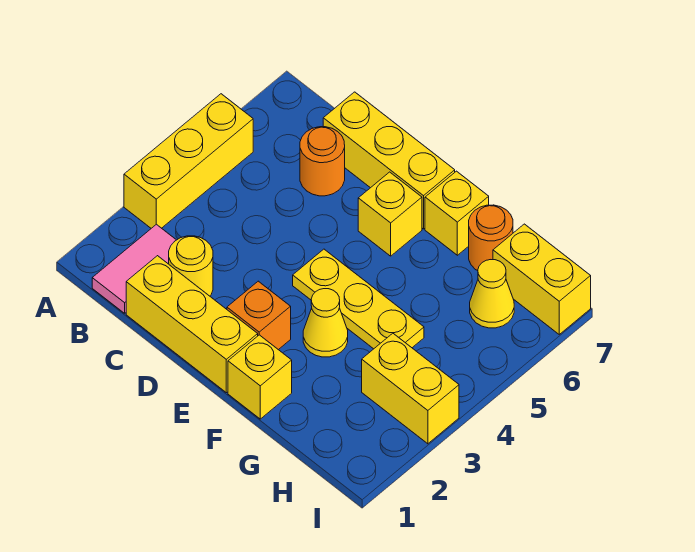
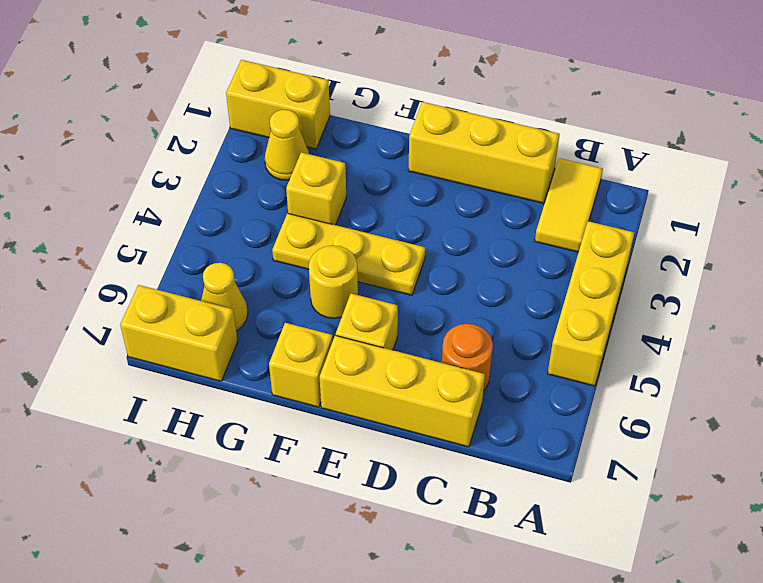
pink 1x2 tile [92,224,176,313] -> yellow 1x2 tile [535,158,603,252]
yellow 1x1 round brick [169,236,213,296] -> yellow 1x1 round brick moved to [309,245,358,319]
orange 1x1 brick [227,281,291,350] -> none
yellow 1x1 brick [228,335,292,419] -> yellow 1x1 brick moved to [286,152,346,225]
yellow 1x1 cone [303,289,348,357] -> yellow 1x1 cone moved to [265,110,309,180]
orange 1x1 round brick [469,205,513,271] -> none
yellow 1x2 brick [362,333,459,444] -> yellow 1x2 brick moved to [226,60,330,149]

